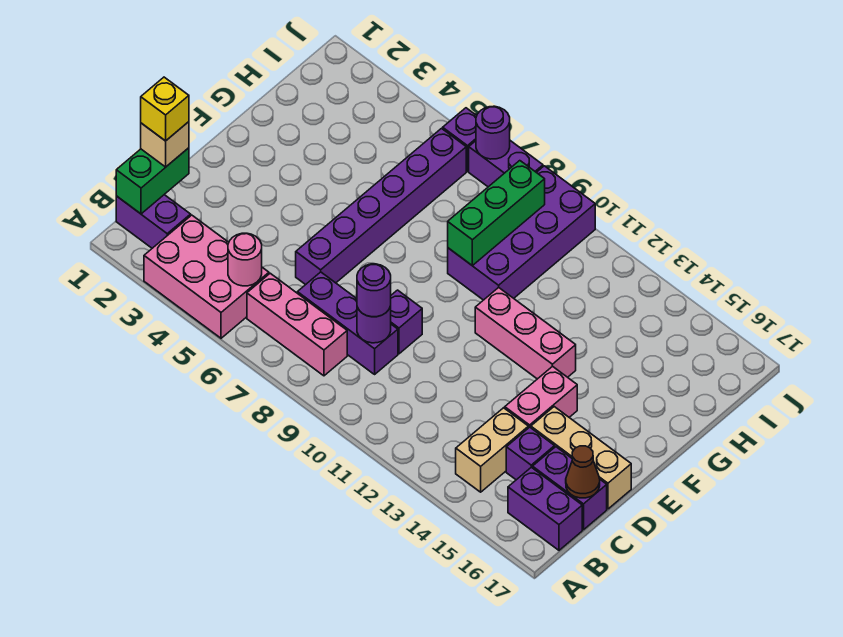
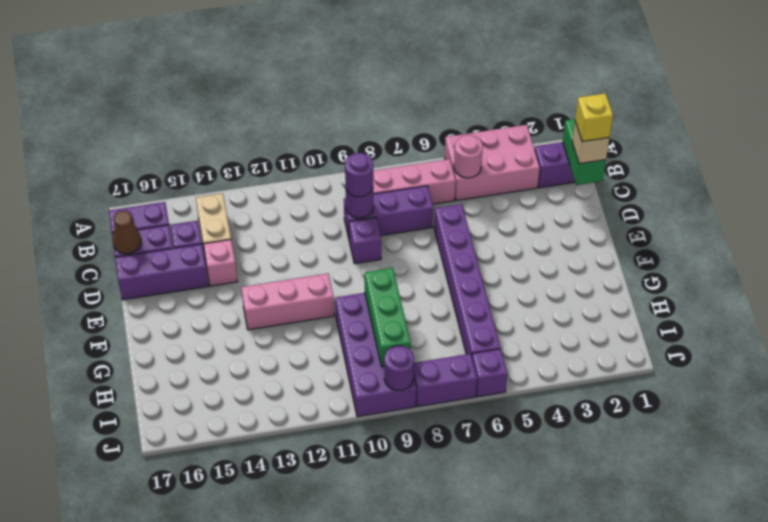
pink 1x2 brick [505,366,577,428] -> pink 1x1 brick [204,240,238,286]
tan 1x3 brick [531,407,631,509] -> purple 1x3 brick [115,244,208,300]
purple 1x1 round brick [476,106,510,159] -> purple 1x1 round brick moved to [384,346,414,390]

